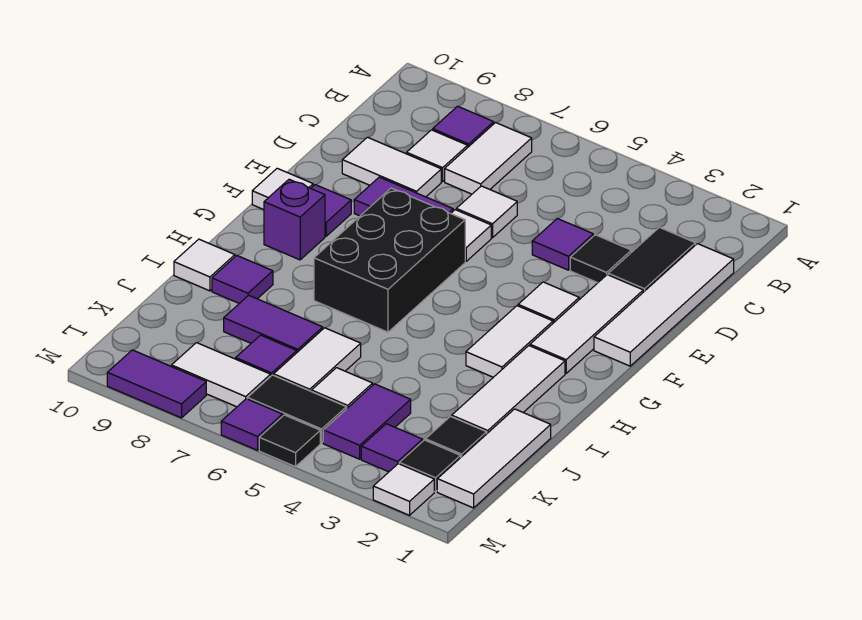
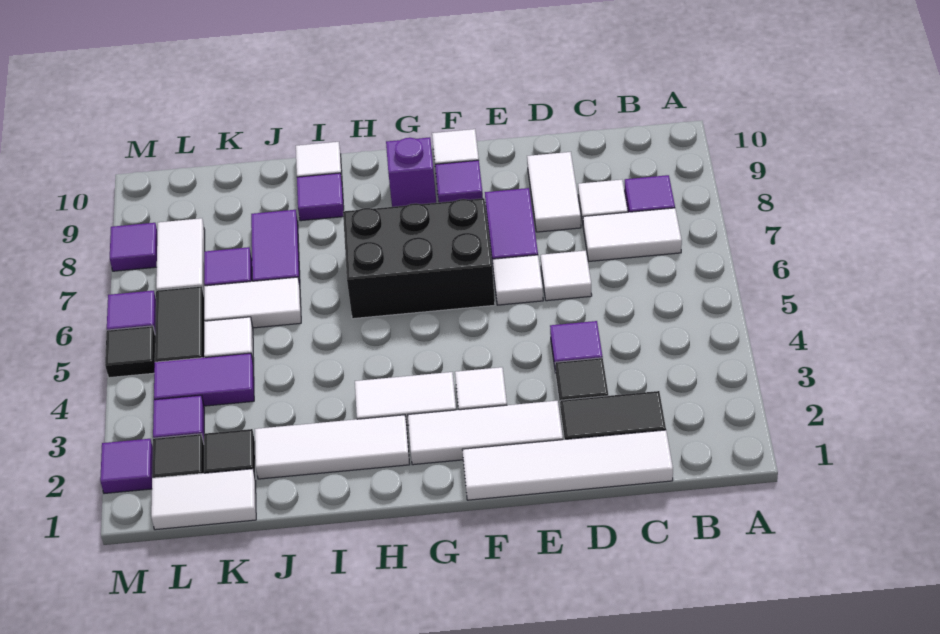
white 1x3 tile [437,409,551,508] -> white 1x2 tile [151,469,256,530]
white 1x1 tile [373,464,434,515] -> purple 1x1 tile [100,439,153,494]
purple 1x2 tile [107,350,206,418] -> purple 1x1 tile [110,223,157,271]

